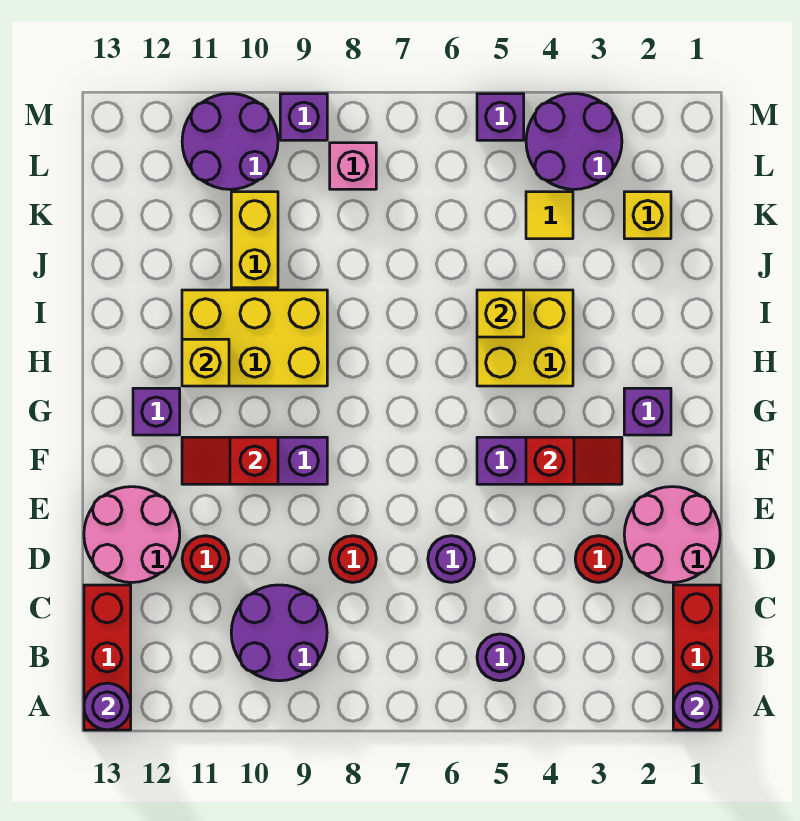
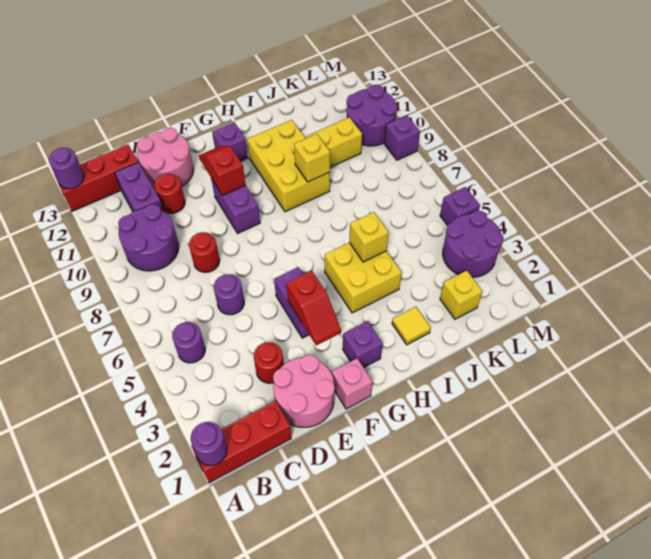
none -> purple 1x2 brick [115,162,163,212]
yellow 1x1 brick [182,339,229,386] -> yellow 1x1 brick moved to [294,134,330,182]
yellow 1x1 tile [526,192,573,239] -> yellow 1x1 tile moved to [392,307,431,345]
pink 1x1 brick [330,143,376,189] -> pink 1x1 brick moved to [332,358,372,409]

